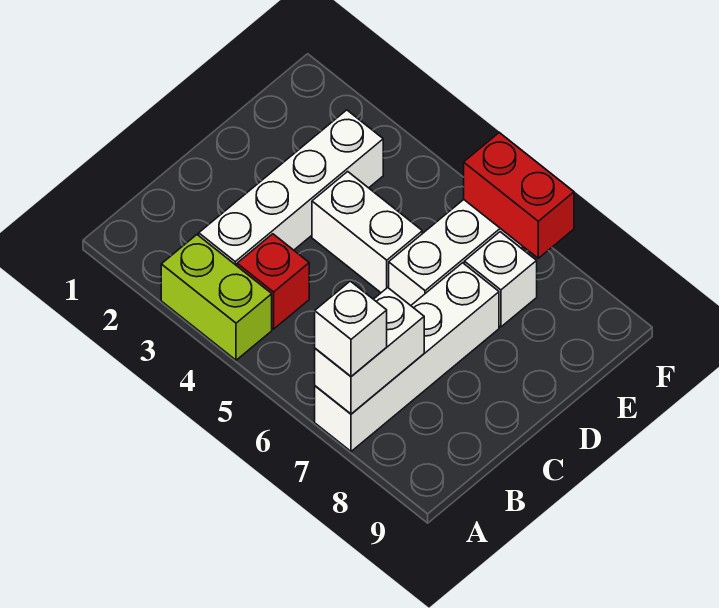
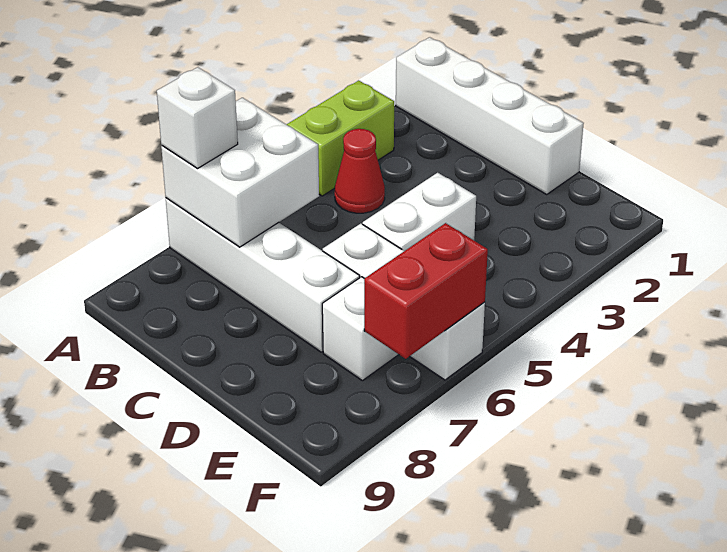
white 1x2 brick [315,288,424,414] -> white 2x2 brick [161,98,319,247]
white 1x4 brick [199,110,383,266] -> white 1x4 brick moved to [396,37,584,194]
red 1x1 brick [237,234,309,329] -> red 1x1 cone [335,129,385,213]

